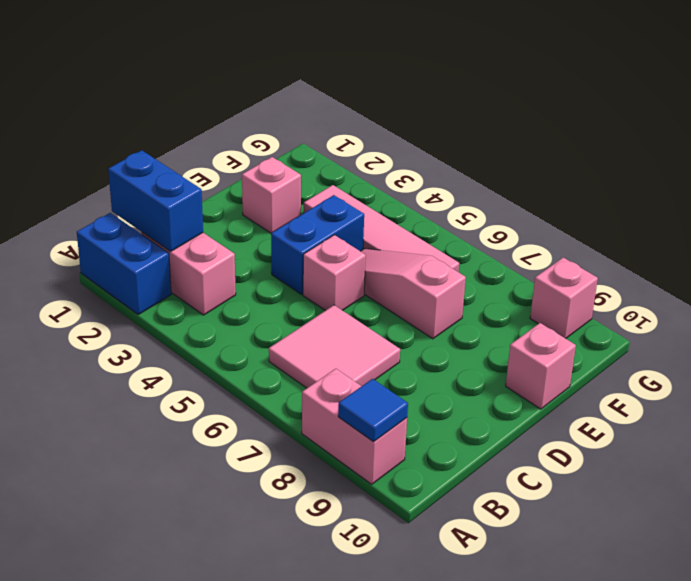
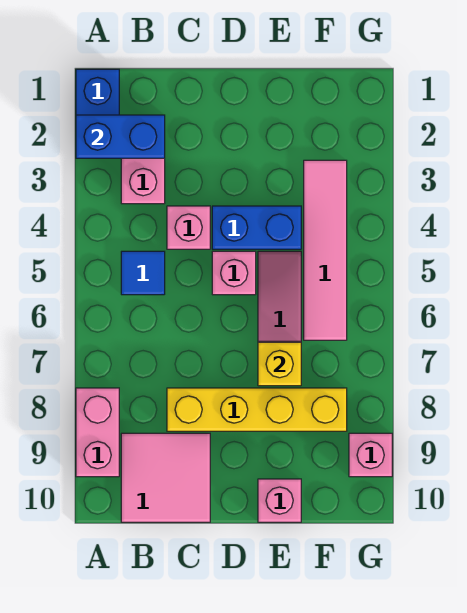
blue 1x1 tile [338,379,408,442] -> blue 1x1 tile moved to [121,251,165,295]
blue 1x2 brick [108,150,203,251] -> blue 1x2 brick turned to [76,115,165,158]
pink 2x2 tile [269,305,400,388] -> pink 2x2 tile moved to [121,433,210,522]
none -> yellow 1x4 brick [167,388,347,431]
pink 1x1 brick [242,157,301,233] -> pink 1x1 brick moved to [167,206,210,249]
none -> yellow 1x1 brick [258,342,301,386]

